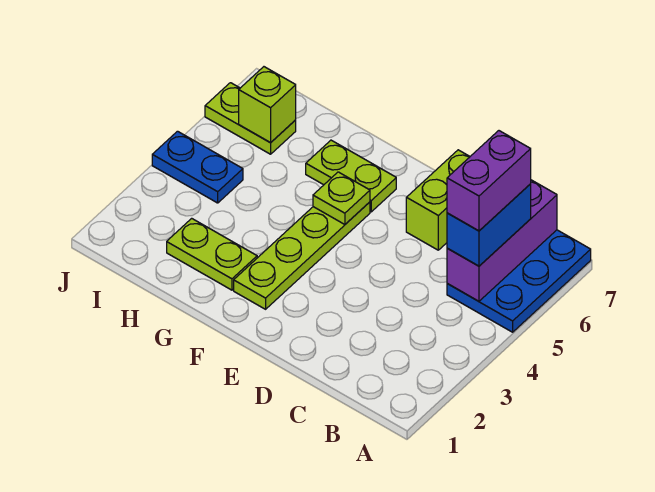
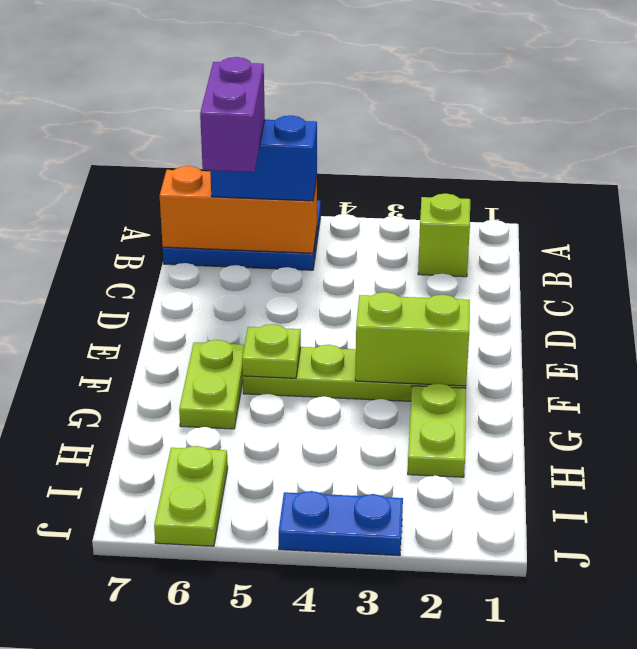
purple 1x3 brick [447,180,557,301] -> orange 1x3 brick [160,166,317,253]
purple 1x2 brick [447,131,531,231] -> purple 1x2 brick turned to [200,57,265,172]
lime 1x2 brick [406,150,470,250] -> lime 1x2 brick moved to [355,292,470,386]
blue 1x2 plate [152,131,243,203] -> blue 1x2 plate turned to [279,491,403,556]
lime 1x1 brick [239,67,296,143] -> lime 1x1 brick moved to [418,194,470,277]

